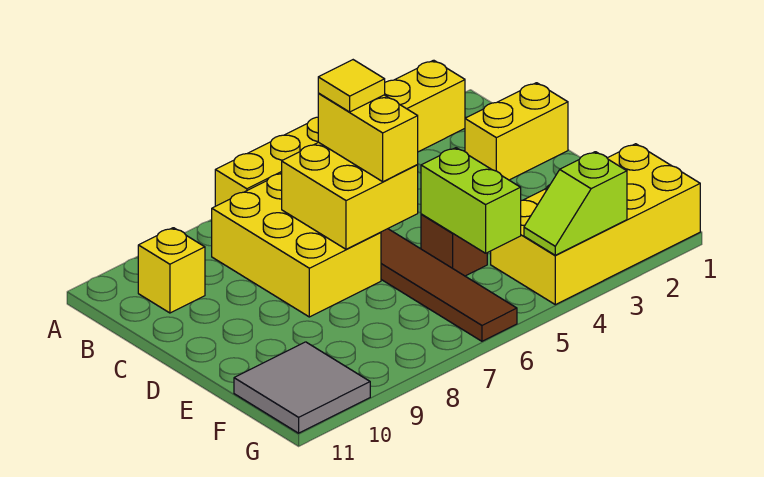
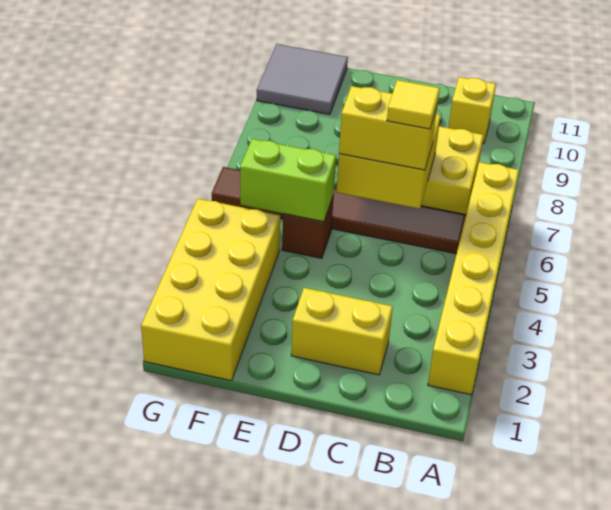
yellow 1x2 brick [465,83,568,180] -> yellow 1x2 brick turned to [291,288,393,375]
lime 1x2 slope [524,152,627,255] -> none

